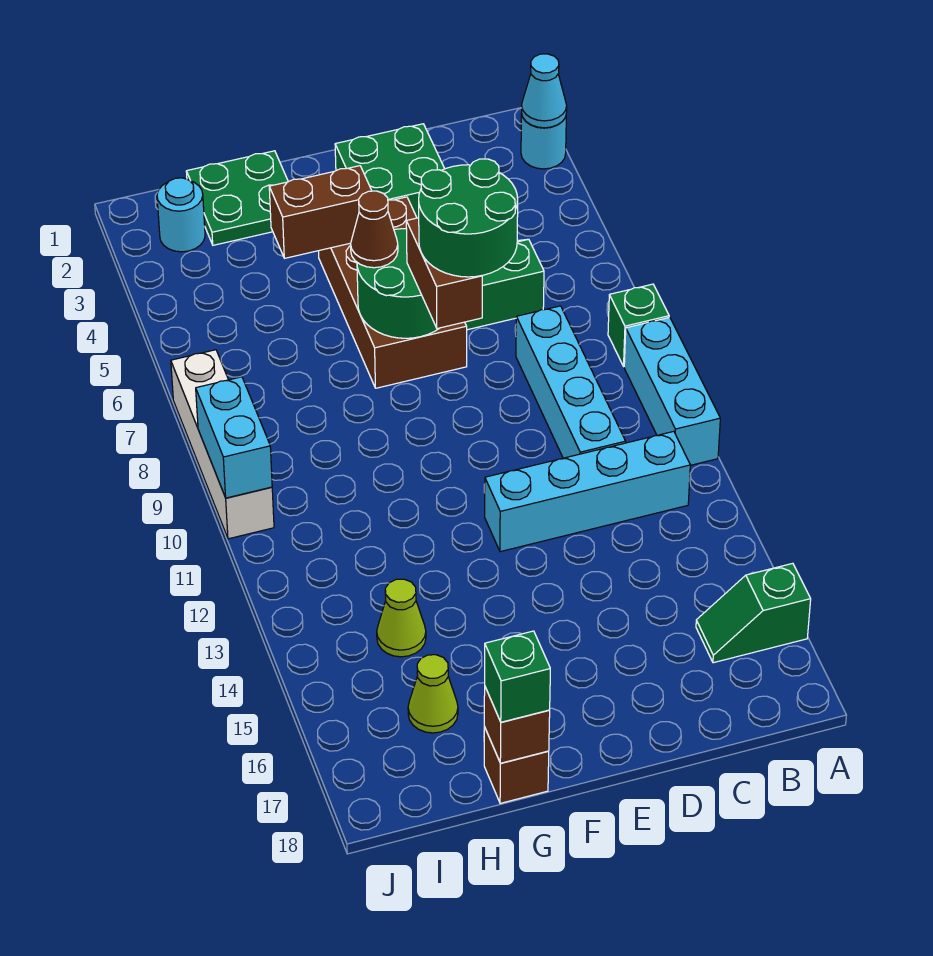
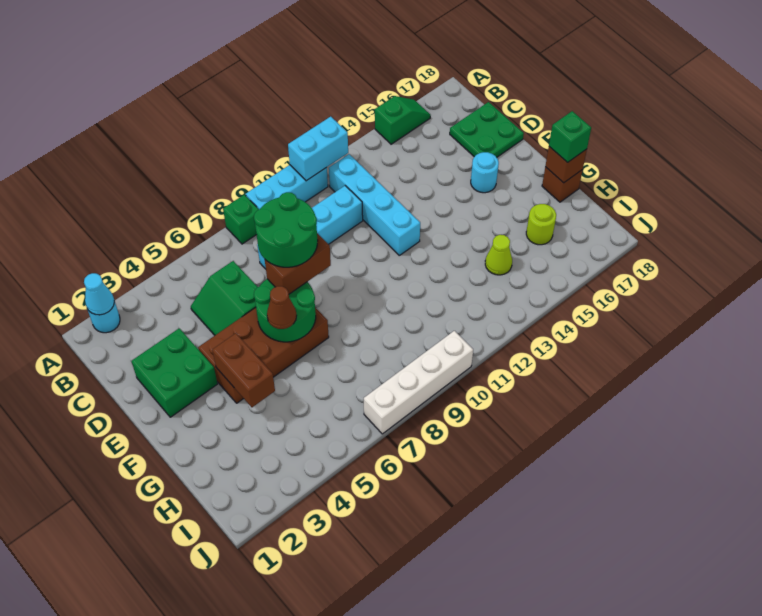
green 1x2 slope [696,563,811,663] -> green 1x2 slope turned to [375,96,431,144]
green 2x2 plate [186,151,288,245] -> green 2x2 plate moved to [450,102,524,157]
lime 1x1 cone [408,655,458,733] -> lime 1x1 round brick [526,204,556,245]
cyan 1x1 round brick [157,178,205,252] -> cyan 1x1 round brick moved to [471,152,499,193]
cyan 1x2 brick [196,377,272,498] -> cyan 1x2 brick moved to [288,117,348,181]

